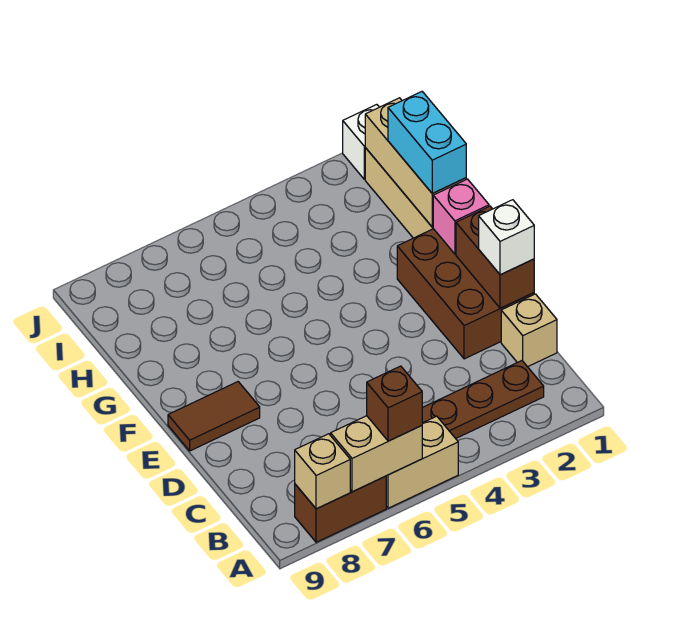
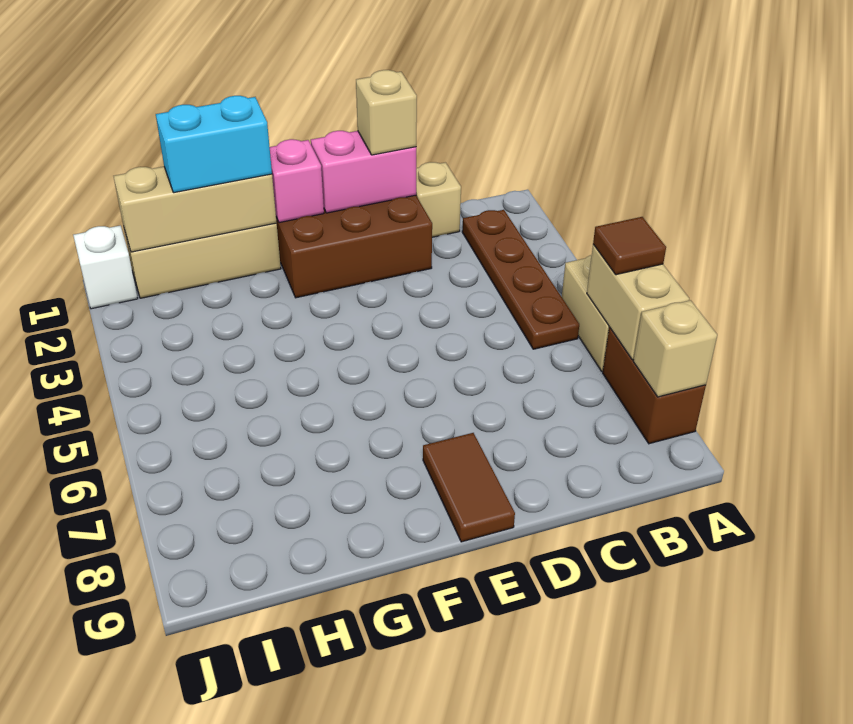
brown 1x1 brick [367,366,422,441] -> brown 1x1 tile [593,217,666,275]
brown 1x2 brick [456,206,534,308] -> pink 1x2 brick [311,131,416,213]
white 1x1 brick [479,200,534,275] -> tan 1x1 brick [356,70,417,155]

